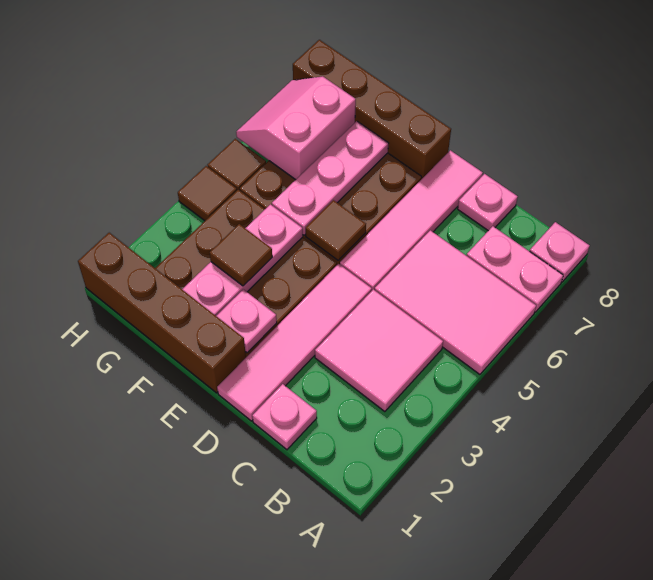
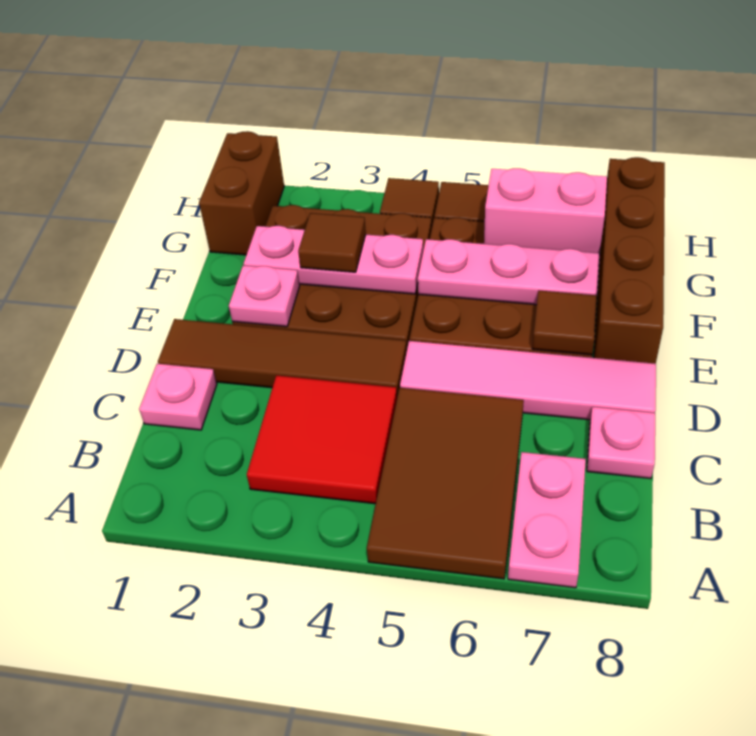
pink 2x3 tile [375,230,536,374] -> brown 2x3 tile [367,388,524,579]
pink 1x1 plate [530,222,590,282] -> none
pink 2x2 tile [315,290,443,412] -> red 2x2 tile [247,375,397,504]
pink 1x4 tile [217,264,372,421] -> brown 1x4 tile [158,319,407,397]
brown 1x4 brick [78,233,246,393] -> brown 1x2 brick [199,131,284,255]
brown 1x1 tile [306,200,366,260] -> brown 1x1 tile moved to [532,291,597,355]

